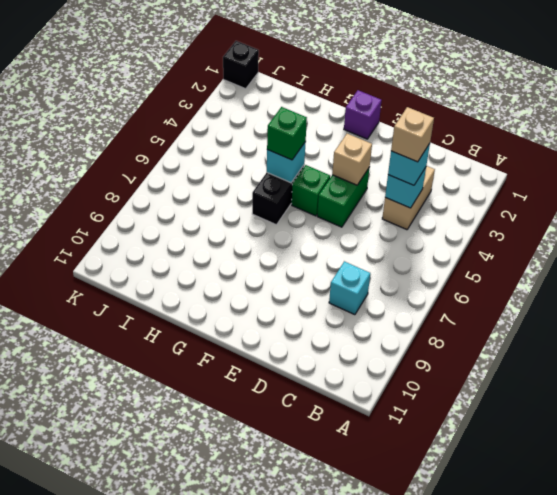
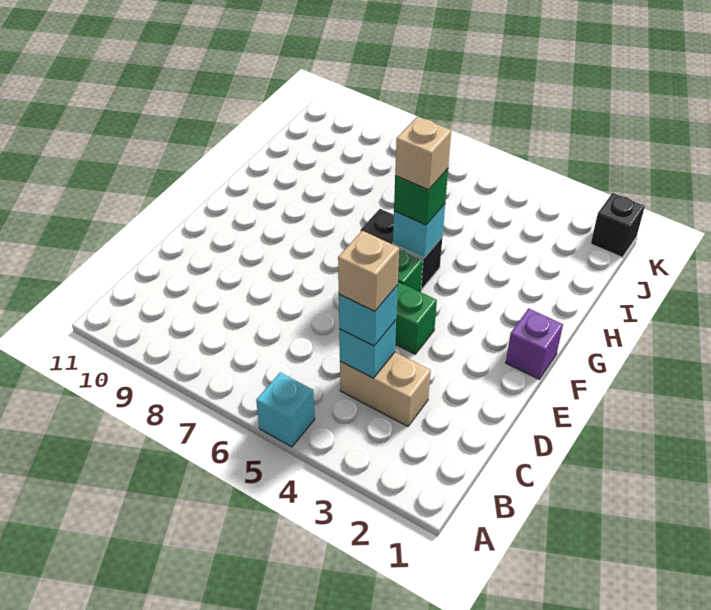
cyan 1x1 brick [329,261,370,315] -> cyan 1x1 brick moved to [256,372,315,447]
tan 1x1 brick [332,134,372,185] -> tan 1x1 brick moved to [395,117,451,190]

